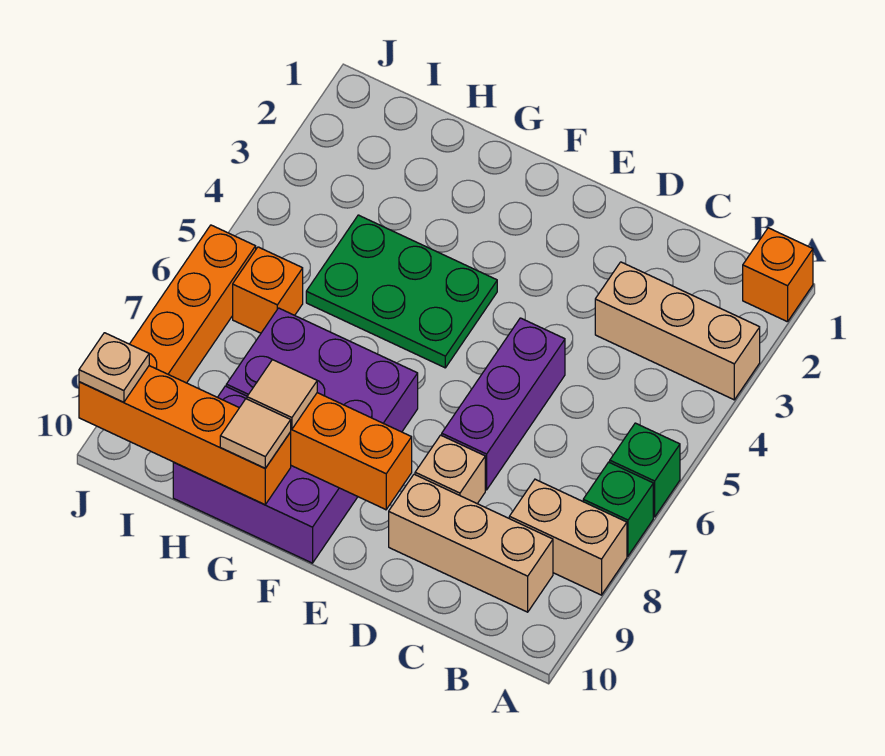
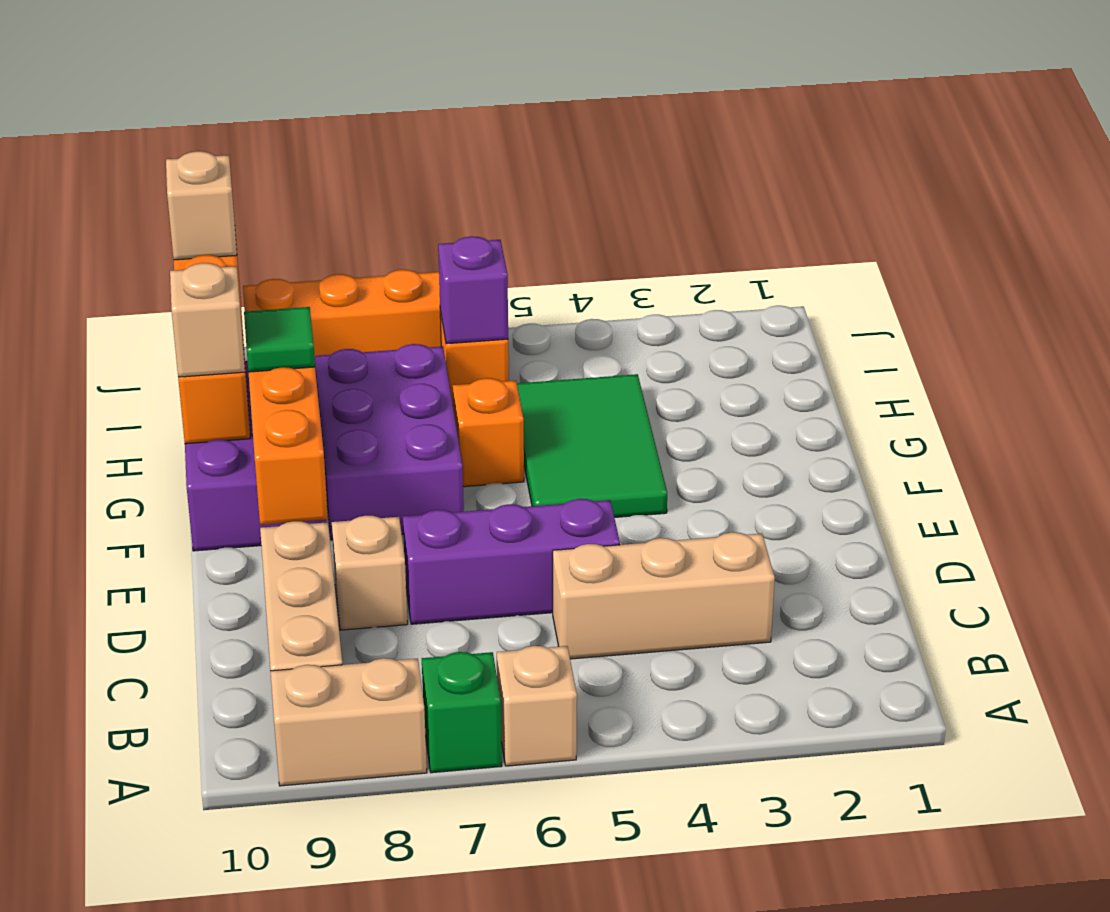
orange 1x1 brick [743,228,813,322] -> orange 1x1 brick moved to [453,378,524,487]
tan 1x3 brick [595,262,760,400] -> tan 1x3 brick turned to [553,532,775,659]
green 1x1 brick [610,423,680,517] -> tan 1x1 brick [497,646,577,766]
tan 1x2 brick [509,479,627,595] -> tan 1x2 brick turned to [271,658,427,786]
green 2x3 plate [306,215,497,368] -> green 2x3 tile [517,374,667,517]
tan 1x1 tile [247,360,317,429] -> green 1x1 tile [244,307,315,372]
tan 1x1 tile [220,399,291,468] -> tan 1x1 brick [170,263,245,377]
none -> purple 1x1 brick [438,236,508,344]
tan 1x1 plate [79,333,149,402] -> tan 1x1 brick [166,151,237,260]

